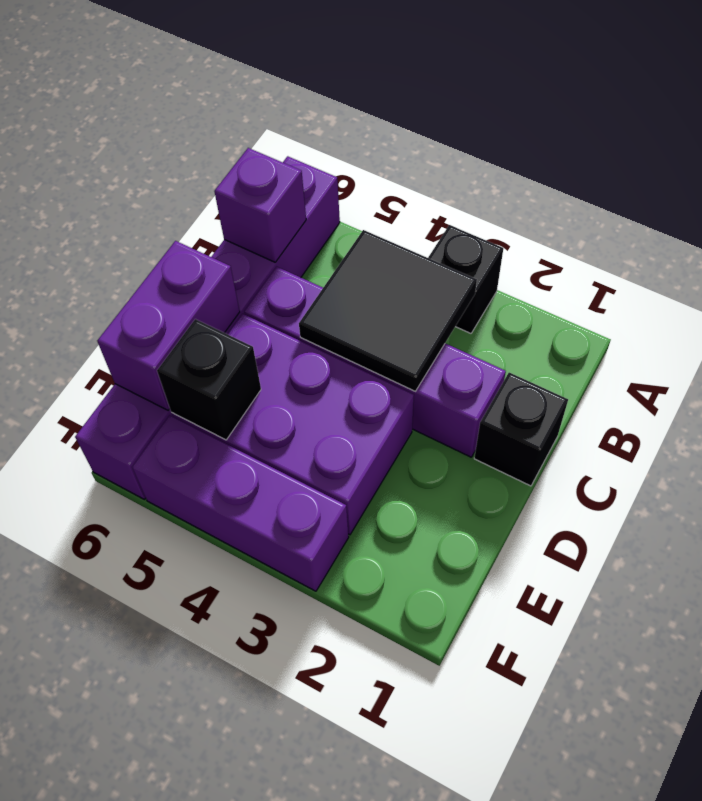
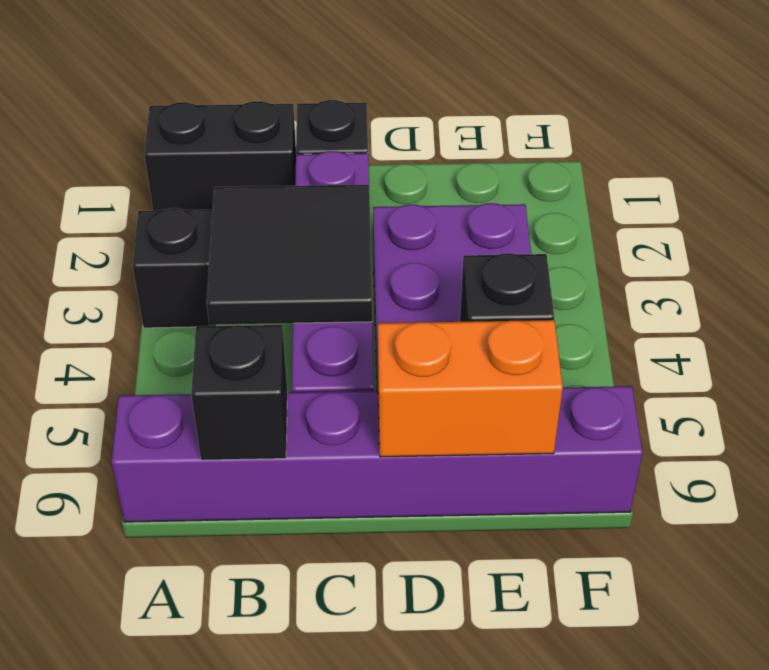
none -> black 1x2 brick [144,101,296,211]
purple 1x1 brick [214,148,306,262] -> black 1x1 brick [191,325,287,460]
purple 1x2 brick [97,241,240,410] -> orange 1x2 brick [378,320,563,457]
purple 1x3 brick [132,415,349,591] -> none

